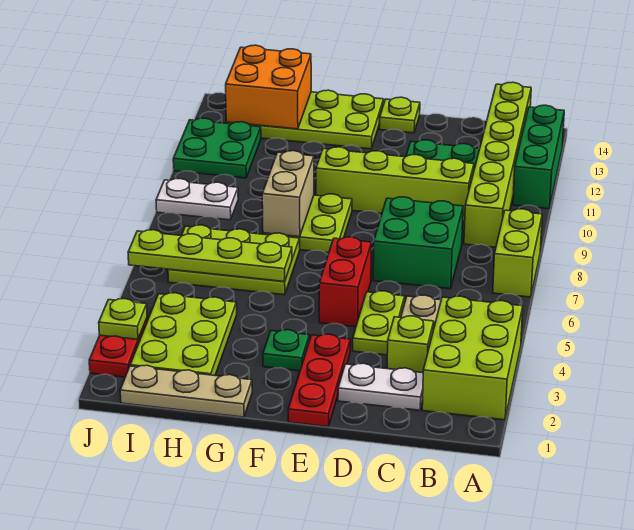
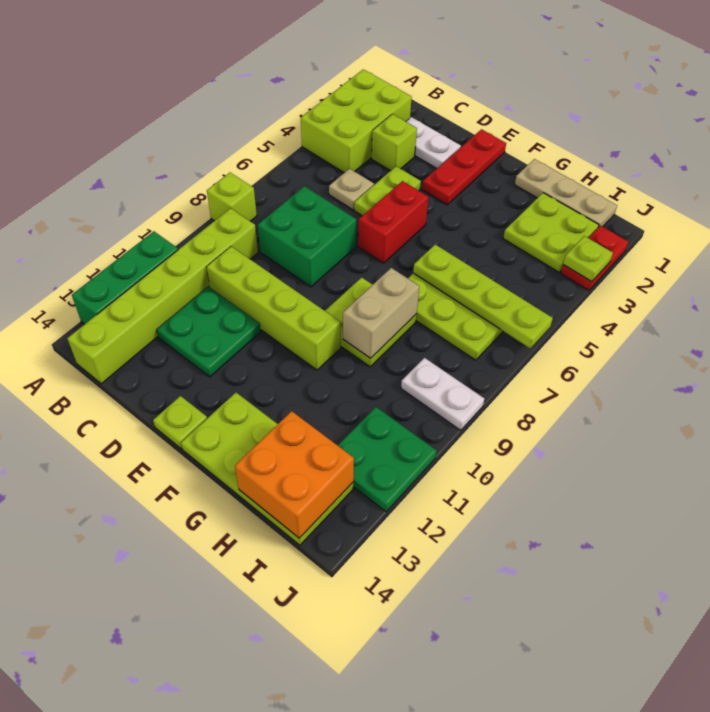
lime 1x2 brick [493,209,542,297] -> lime 1x1 brick [207,173,257,221]
green 1x1 plate [263,330,309,371] -> none
lime 2x3 plate [130,293,237,375] -> lime 2x2 plate [503,193,599,272]

